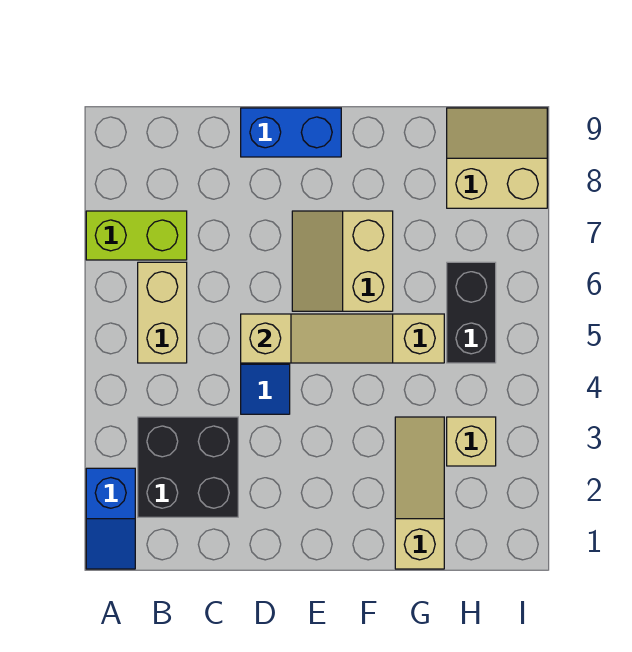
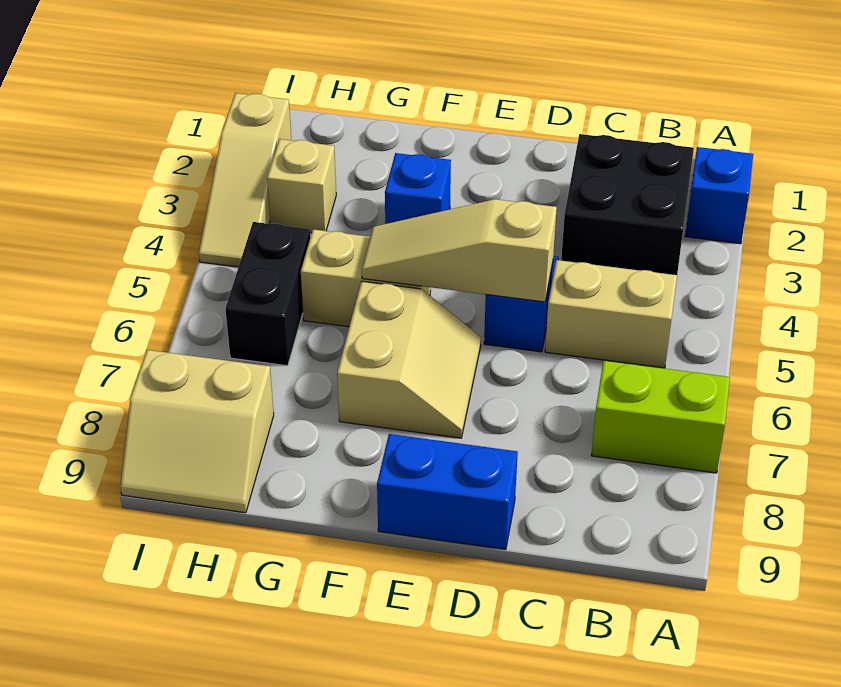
tan 1x2 brick [138,262,187,363] -> tan 1x2 brick turned to [545,260,677,368]
none -> blue 1x1 brick [385,153,451,224]
tan 1x3 slope [395,417,444,569] -> tan 1x3 slope moved to [199,93,291,267]

